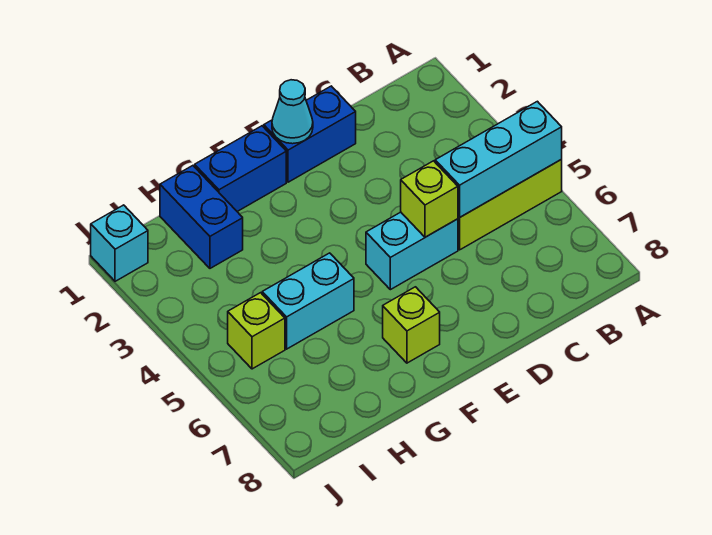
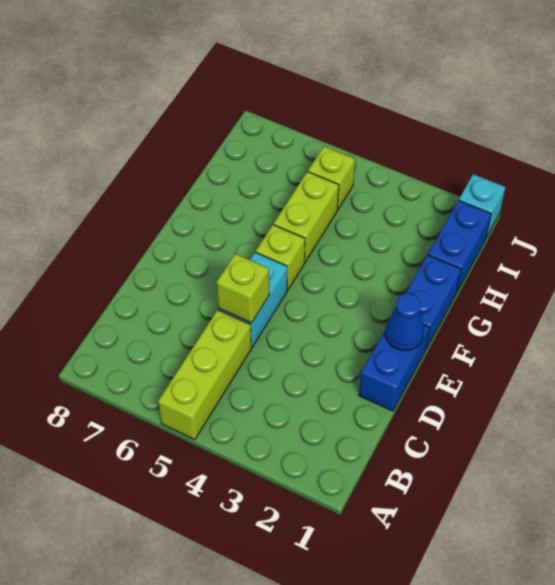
cyan 1x3 brick [435,101,562,218] -> none
cyan 1x1 cone [272,80,313,144] -> blue 1x1 cone [385,293,424,350]
lime 1x1 brick [383,287,440,363] -> lime 1x1 brick moved to [256,225,305,290]
cyan 1x2 brick [262,253,354,349] -> lime 1x2 brick [274,172,339,262]
blue 1x2 brick [160,166,243,268] -> blue 1x2 brick turned to [428,200,491,291]

